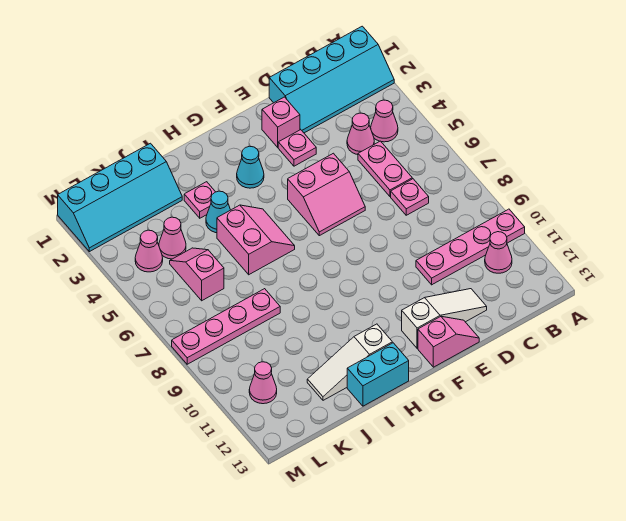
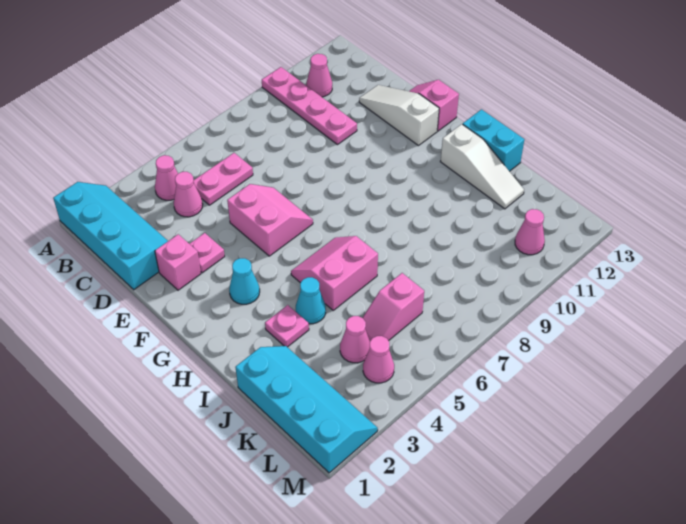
pink 1x1 plate [391,179,429,215] -> none
pink 1x4 plate [172,289,280,364] -> none

